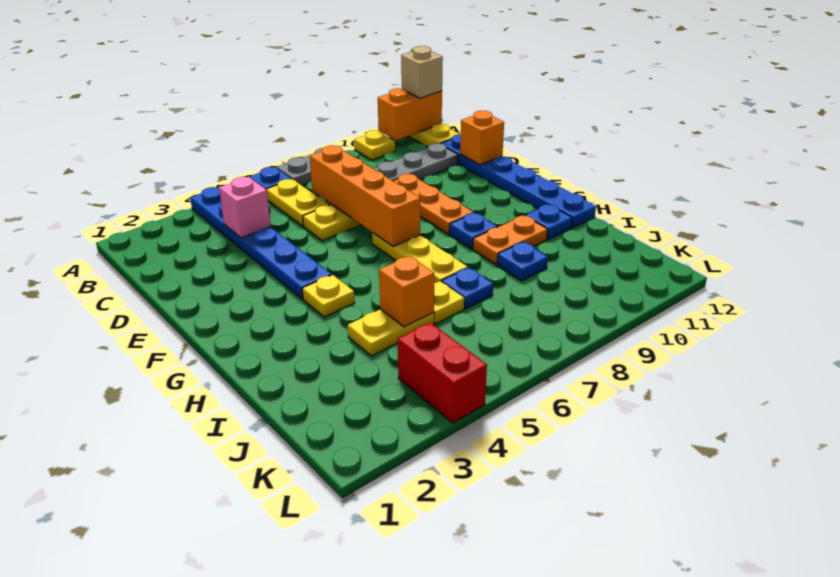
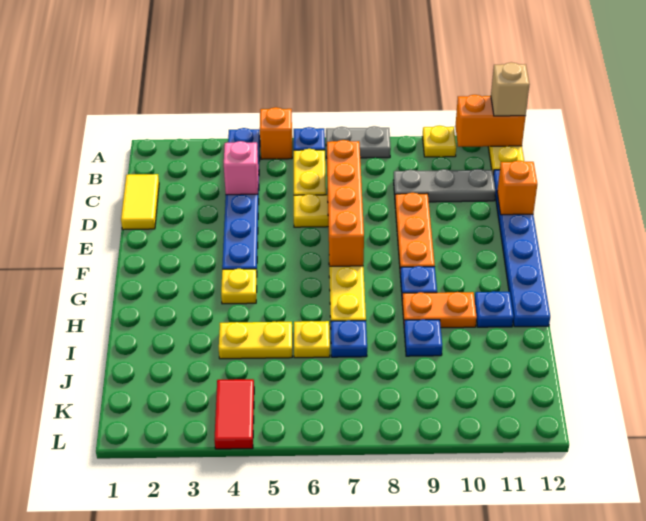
none -> yellow 1x2 tile [121,174,159,230]
orange 1x1 brick [379,256,434,327] -> orange 1x1 brick moved to [260,107,292,159]
red 1x2 brick [398,323,487,423] -> red 1x2 tile [214,379,254,449]

